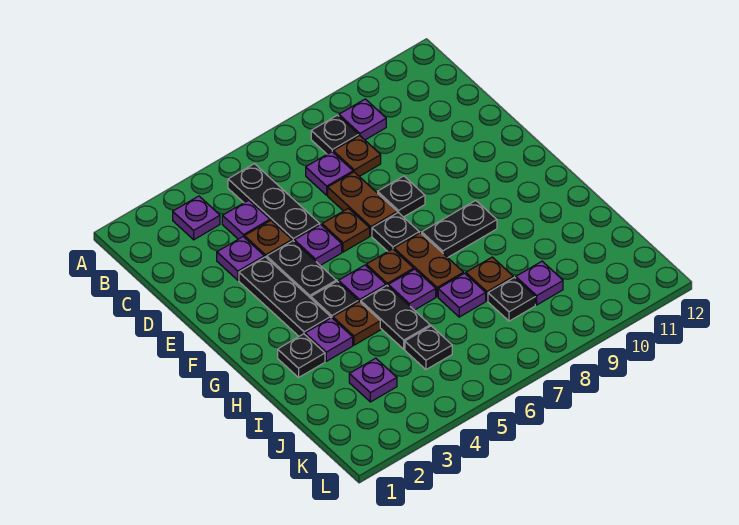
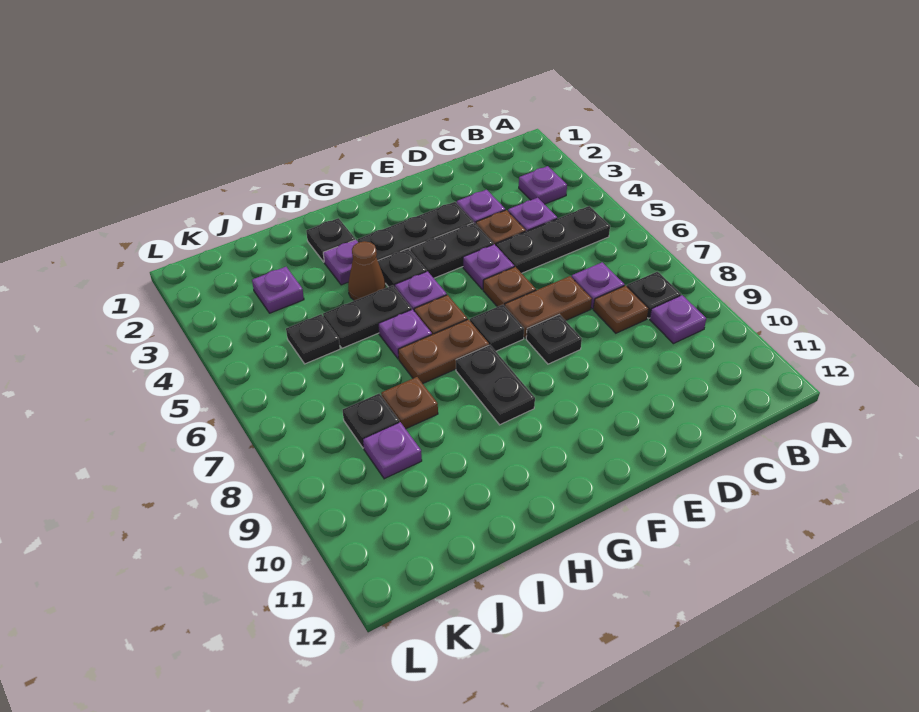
brown 1x1 plate [333,302,380,345] -> brown 1x1 cone [348,241,386,301]
purple 1x1 plate [438,273,486,317] -> none

